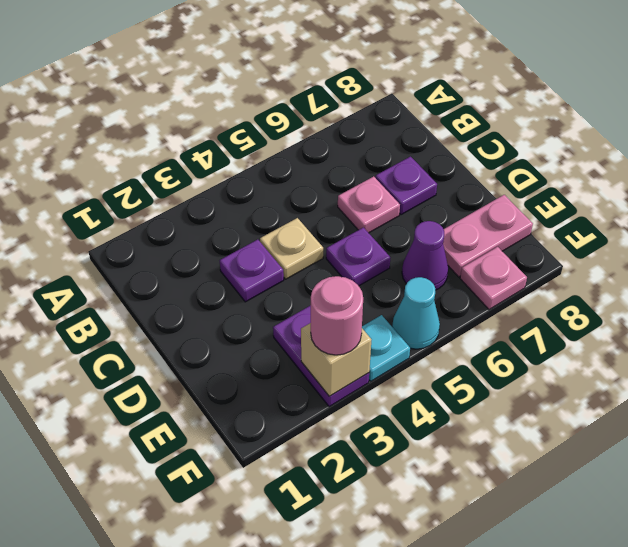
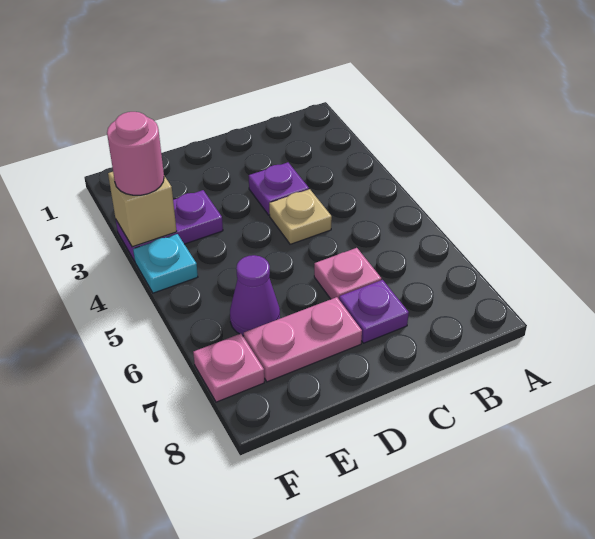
purple 1x1 plate [326,227,390,286] -> none
pink 1x2 plate [443,195,533,277] -> pink 1x2 plate turned to [244,297,362,382]
cyan 1x1 cone [392,277,440,349] -> none

